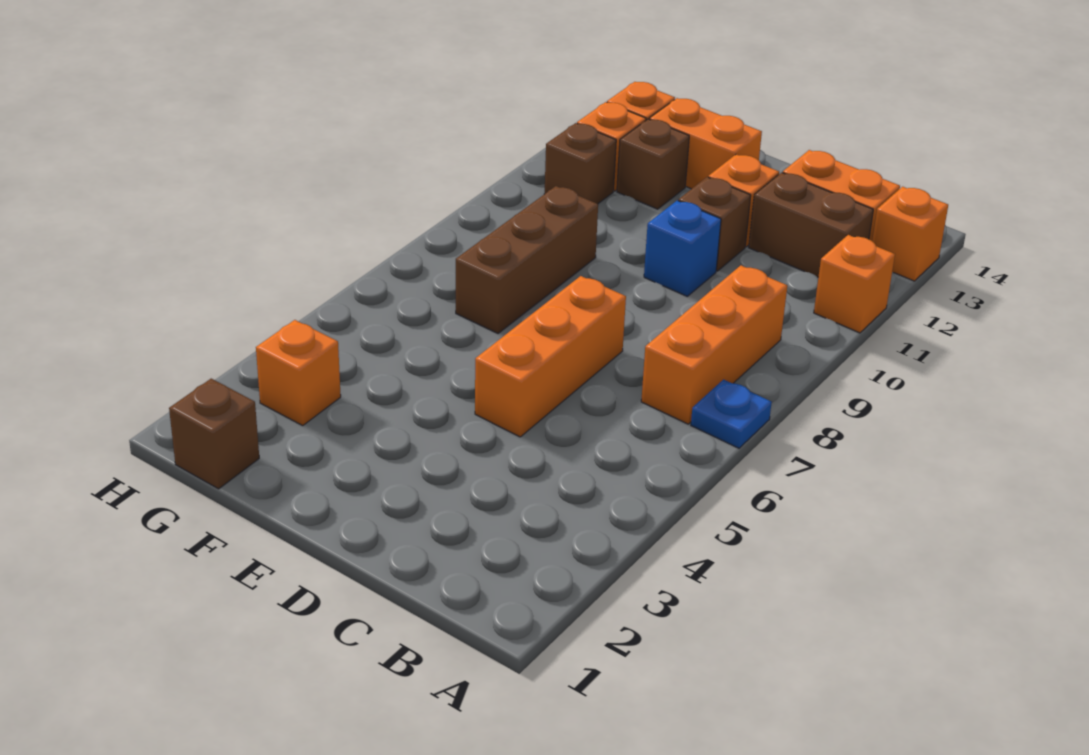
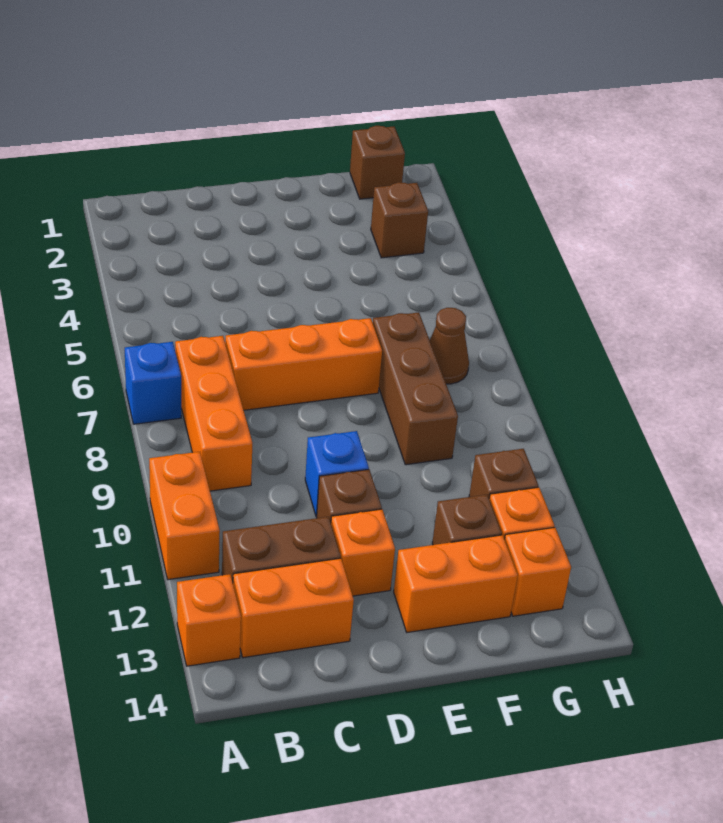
blue 1x1 plate [691,380,772,448] -> blue 1x1 brick [125,342,181,424]
orange 1x1 brick [814,235,895,333] -> orange 1x2 brick [149,452,220,580]
orange 1x3 brick [475,276,626,437] -> orange 1x3 brick turned to [225,318,382,410]
orange 1x1 brick [256,320,341,426] -> brown 1x1 brick [371,182,428,258]
none -> brown 1x1 cone [430,308,469,384]

